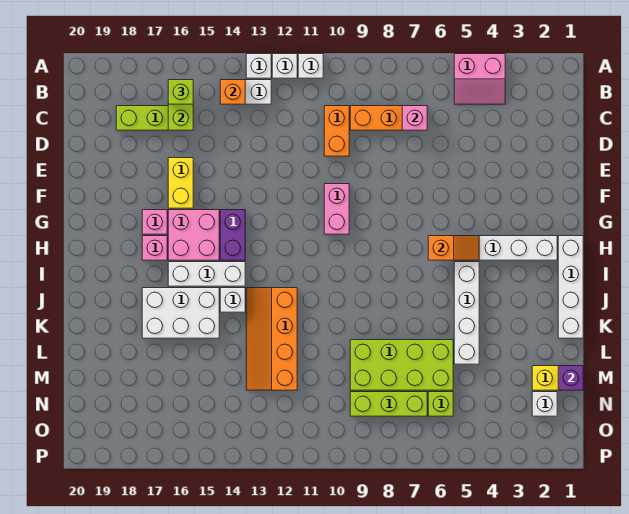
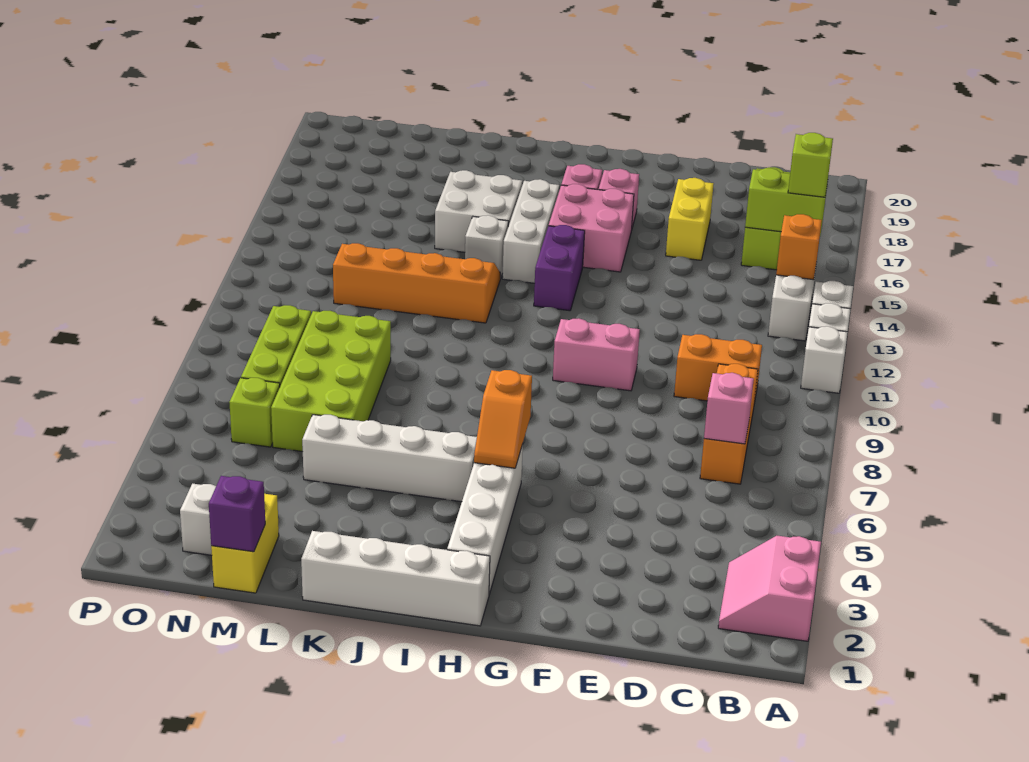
pink 2x2 slope [454,54,505,104] -> pink 2x2 slope moved to [718,536,821,641]
yellow 1x2 brick [168,158,193,208] -> yellow 1x2 brick turned to [666,178,714,260]
purple 1x2 brick [220,210,245,260] -> purple 1x2 brick turned to [534,225,585,311]
white 2x3 brick [142,288,219,338] -> white 2x2 brick [435,170,522,252]

